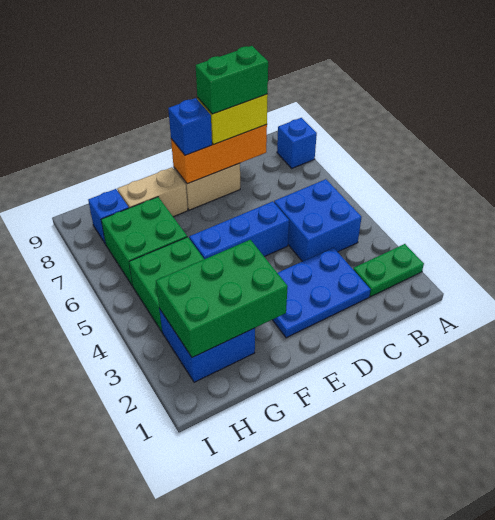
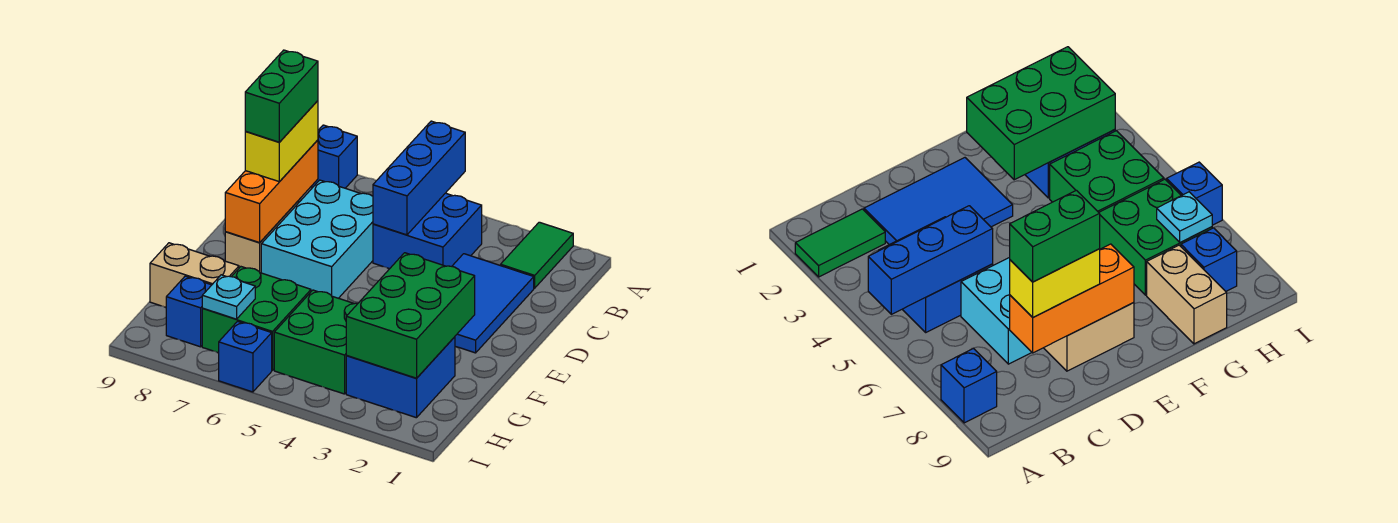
green 1x2 plate [353,244,424,297] -> green 1x2 tile [501,222,573,288]
blue 2x3 plate [273,248,371,338] -> blue 2x3 tile [452,254,534,353]
none -> cyan 2x3 brick [261,180,373,298]
blue 1x3 brick [189,201,289,259] -> blue 1x3 brick moved to [373,121,465,235]
blue 1x1 brick [168,98,212,155] -> blue 1x1 brick moved to [219,321,272,392]
tan 1x2 brick [117,167,188,217] -> tan 1x2 brick turned to [150,243,239,307]
none -> cyan 1x1 plate [202,275,255,319]

